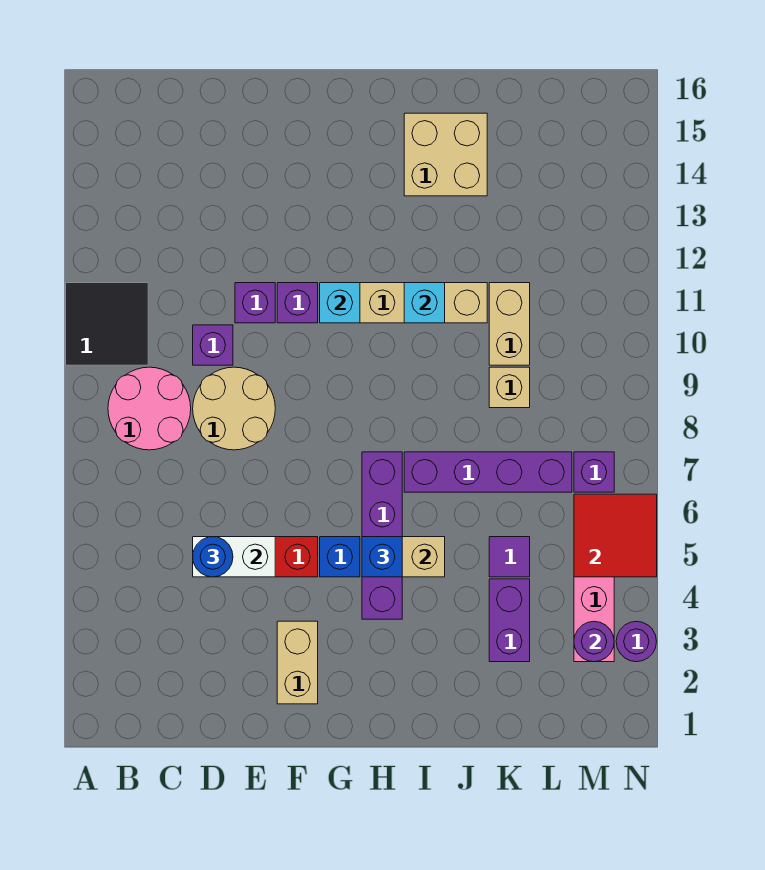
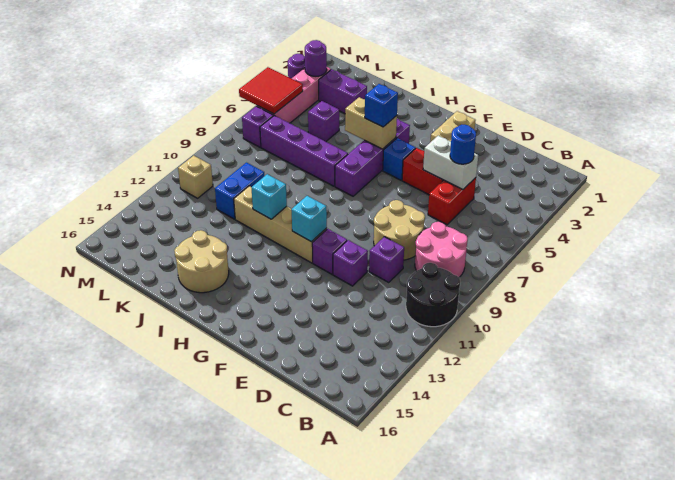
black 2x2 tile [66,283,148,365] -> black 2x2 round brick [406,263,460,327]
none -> red 1x2 brick [428,178,476,225]
tan 2x2 brick [404,113,487,196] -> tan 2x2 round brick [174,230,229,293]
purple 1x2 brick [489,579,530,662] -> purple 1x2 brick turned to [319,69,367,114]
purple 1x1 tile [489,537,530,577] -> purple 1x1 brick [308,101,339,141]
tan 1x1 brick [489,367,530,408] -> tan 1x1 brick moved to [178,156,213,198]
tan 1x2 brick [489,283,530,365] -> blue 1x2 brick [215,163,264,219]

